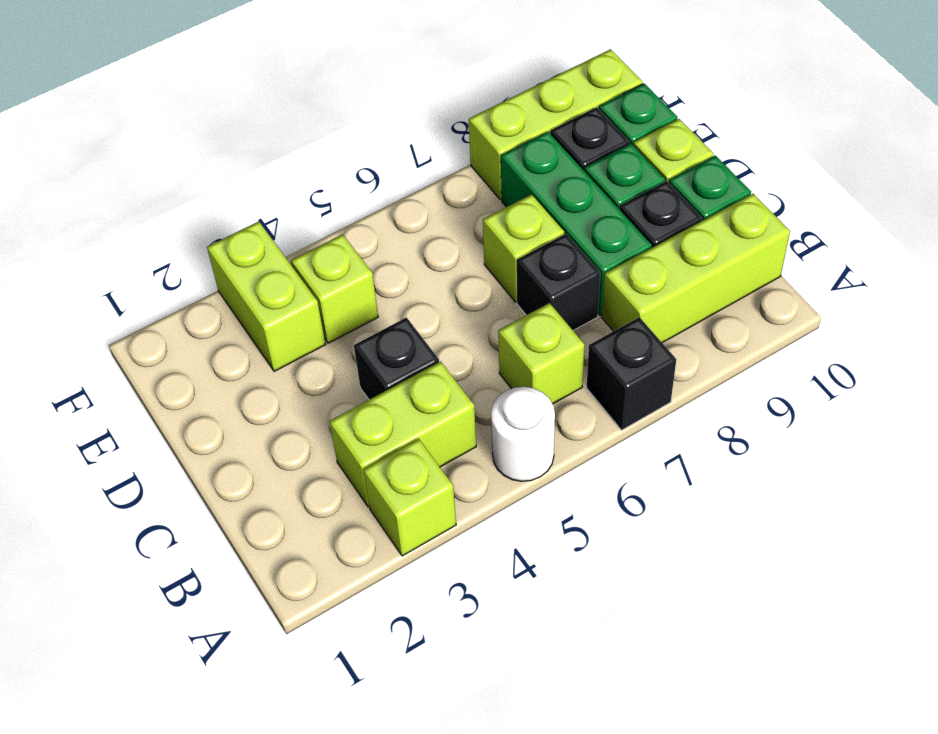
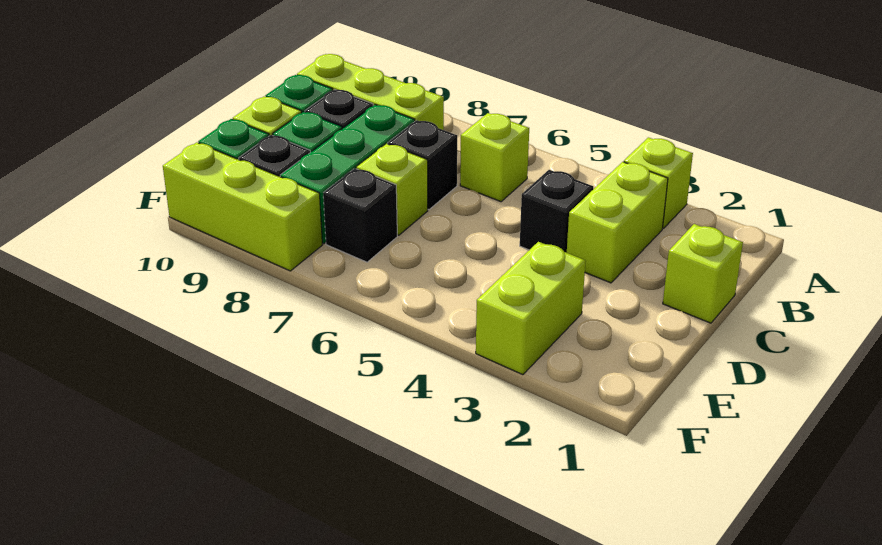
white 1x1 round brick [491,387,555,481] -> none
black 1x1 brick [587,317,676,430] -> black 1x1 brick moved to [323,168,397,262]
lime 1x2 brick [329,362,476,507] -> lime 1x2 brick turned to [567,162,668,283]
lime 1x1 brick [291,234,378,343] -> lime 1x1 brick moved to [663,224,743,323]

